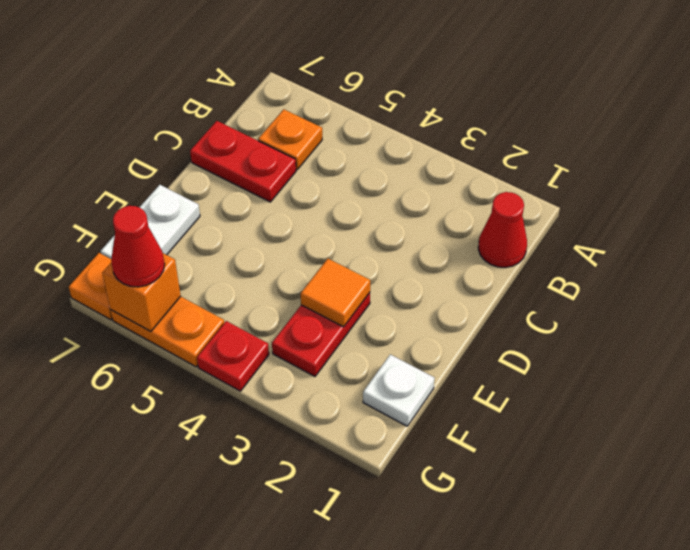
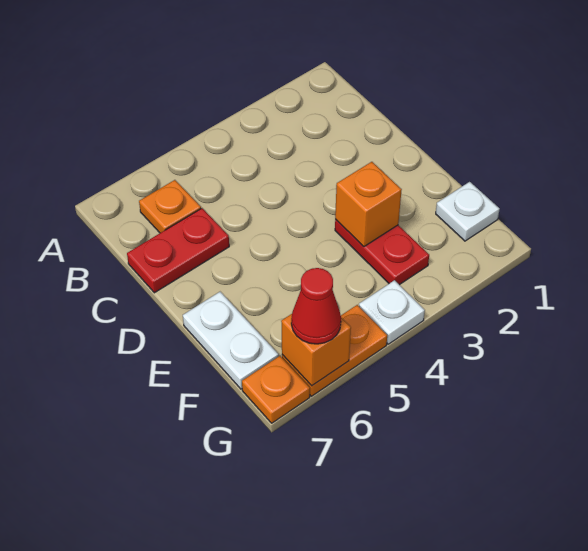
red 1x1 cone [478,192,527,268] -> none
orange 1x1 tile [301,259,370,327] -> orange 1x1 brick [335,162,402,247]
red 1x1 plate [197,321,269,391] -> white 1x1 plate [359,280,425,344]

